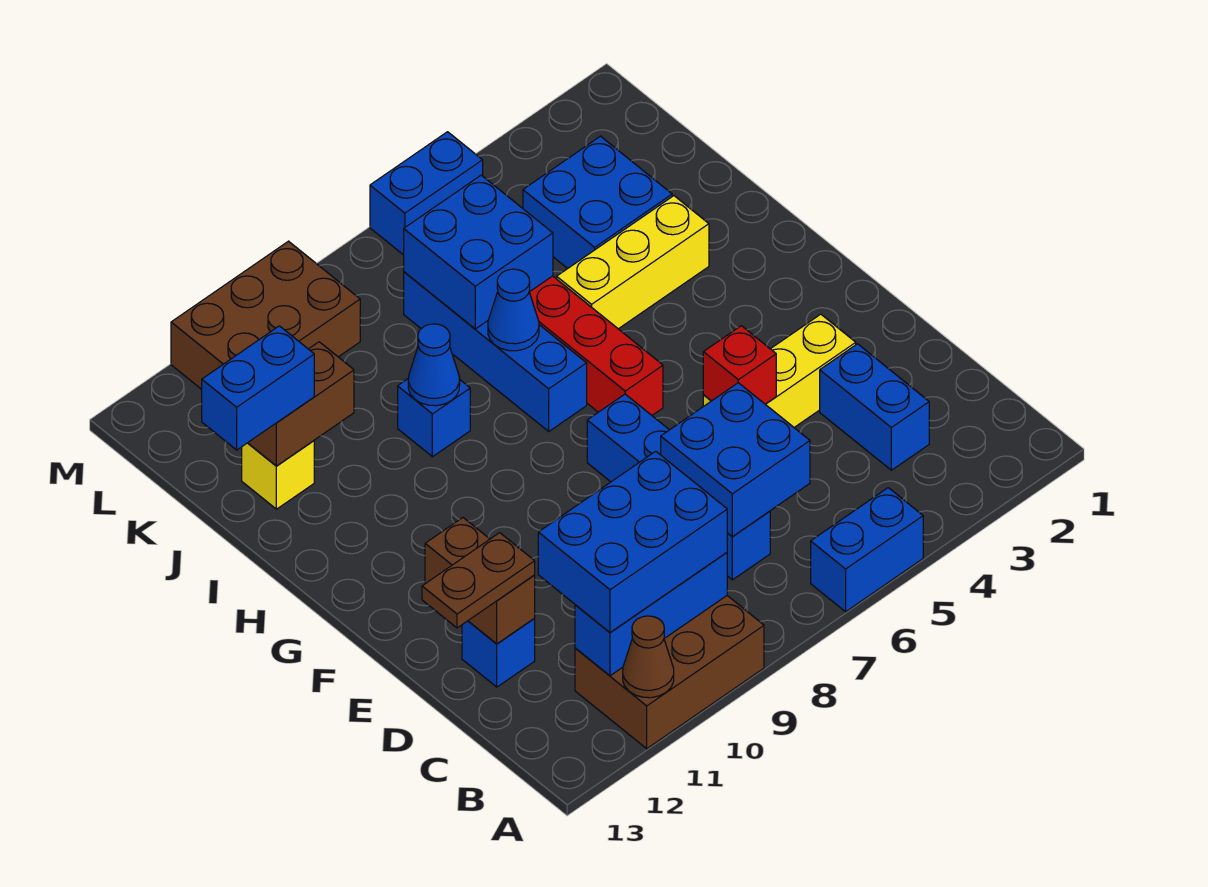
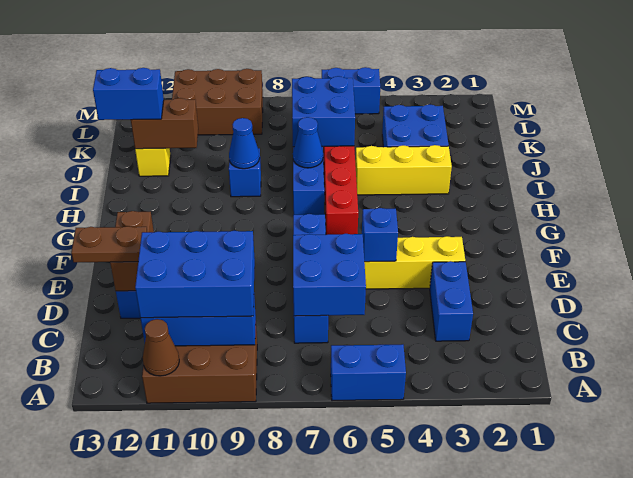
red 1x1 brick [703,326,776,404] -> blue 1x1 brick [362,208,398,262]

